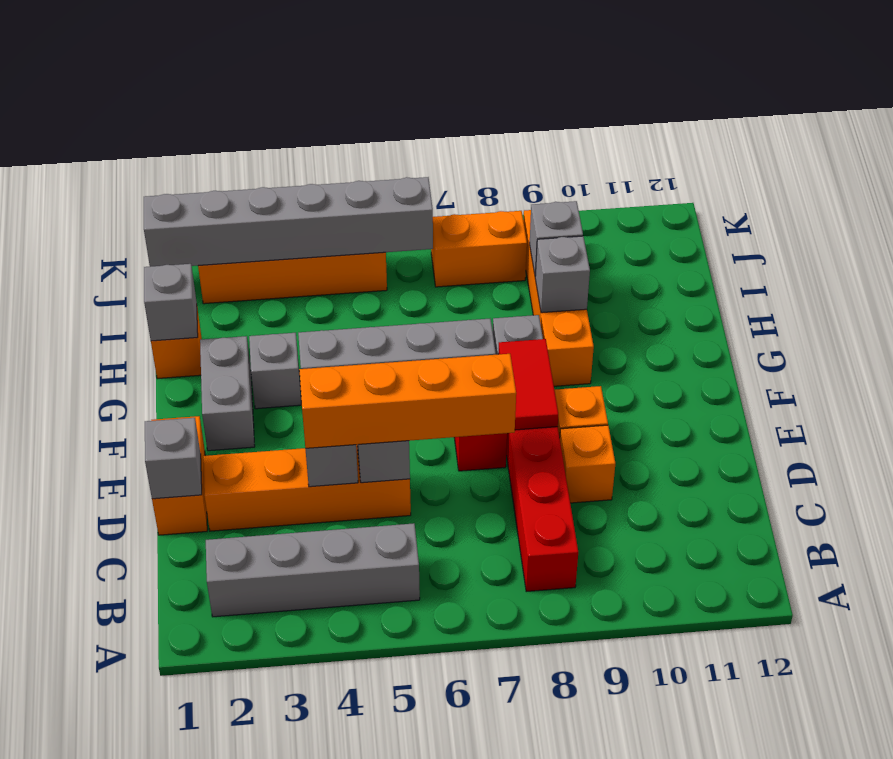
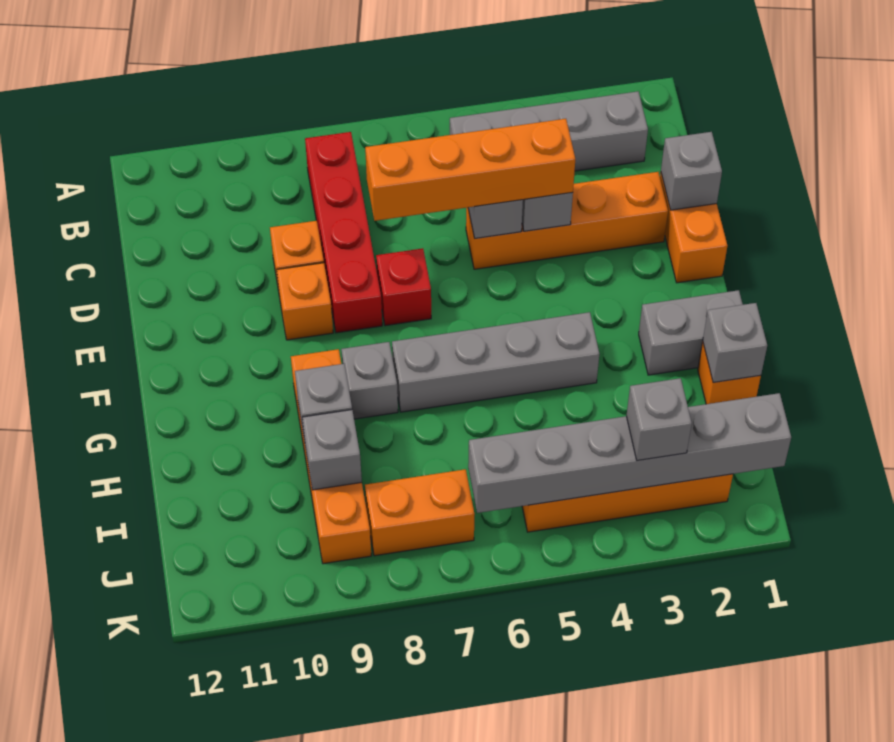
red 1x2 tile [498,339,558,430] -> none
grey 1x2 brick [200,336,255,451] -> grey 1x2 brick turned to [639,290,743,375]
grey 1x1 brick [249,333,301,409] -> grey 1x1 brick moved to [626,378,692,461]

